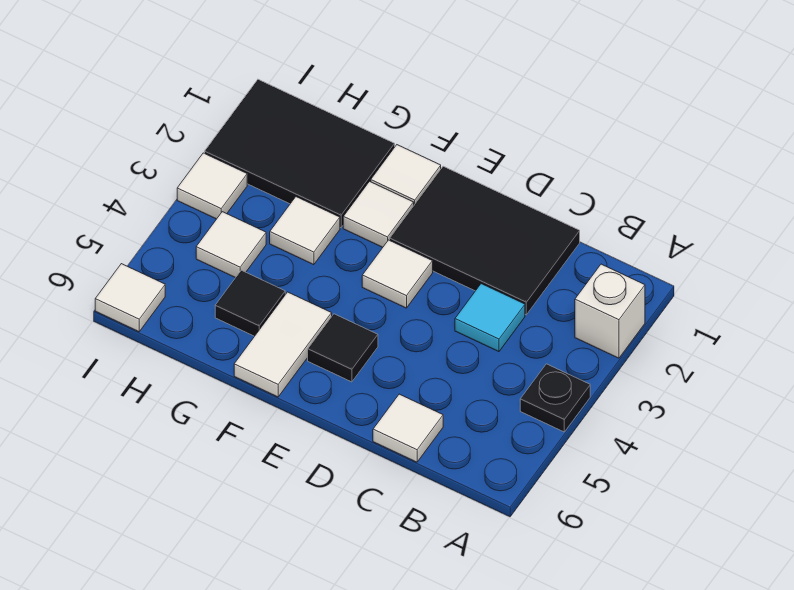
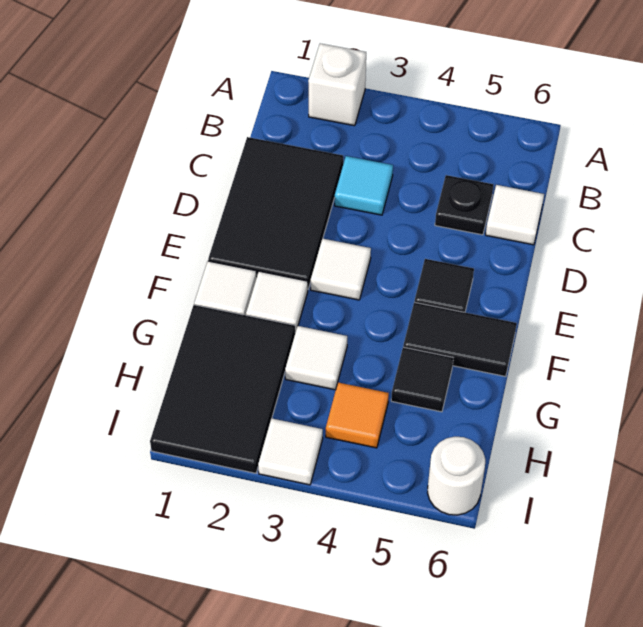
black 1x1 plate [520,364,590,432] -> black 1x1 plate moved to [435,175,494,235]
white 1x2 tile [234,292,332,397] -> black 1x2 tile [403,302,517,377]
white 1x1 tile [196,212,266,278] -> orange 1x1 tile [326,382,389,448]
white 1x1 tile [95,264,165,332] -> white 1x1 round brick [428,437,485,515]

